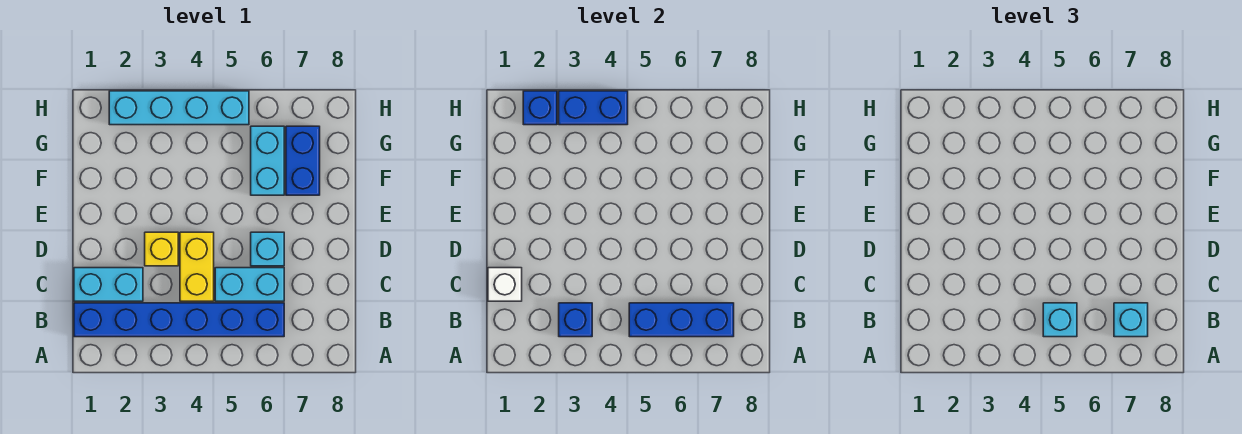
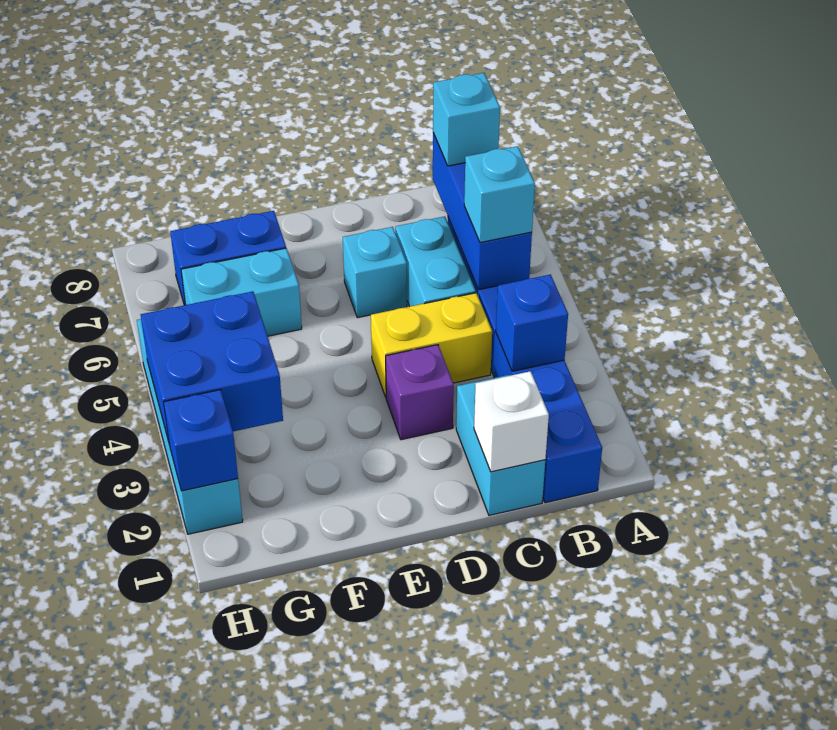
yellow 1x1 brick [145,232,178,266] -> purple 1x1 brick [386,345,454,440]
blue 1x2 brick [559,91,628,125] -> blue 2x2 brick [141,291,283,445]

